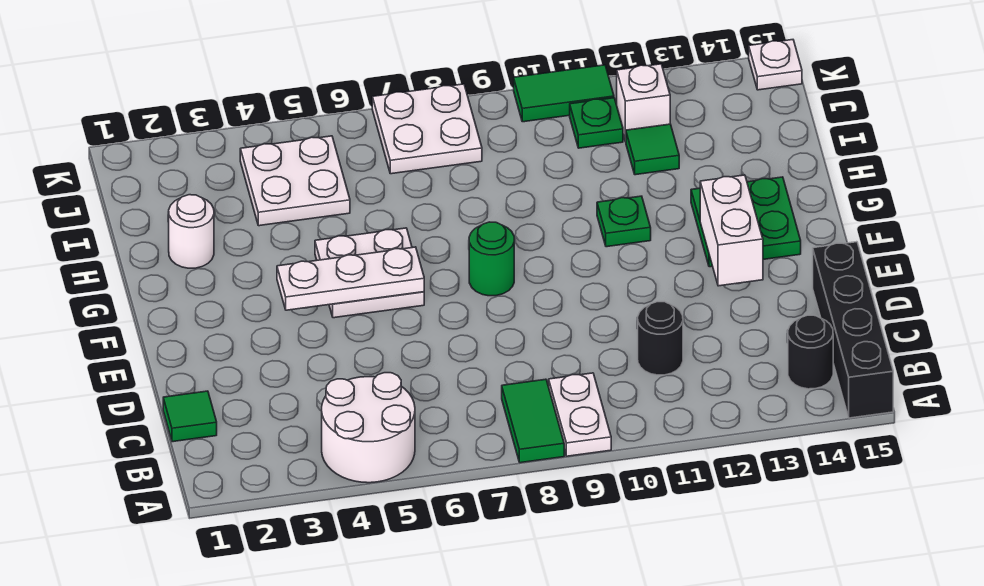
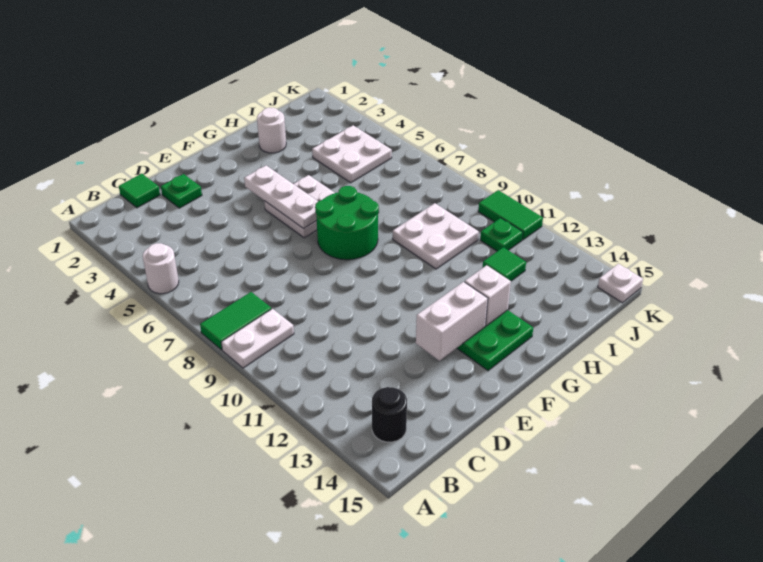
white 2x2 round brick [322,373,415,483] -> white 1x1 round brick [142,243,179,294]
black 1x4 brick [813,242,893,418] -> none
black 1x1 round brick [638,302,683,375] -> none
green 1x1 round brick [469,222,514,296] -> green 2x2 round brick [315,186,379,260]
green 1x1 plate [597,196,651,247] -> green 1x1 plate moved to [161,174,202,208]
white 2x2 plate [372,84,482,174] -> white 2x2 plate moved to [393,203,479,269]
white 1x1 brick [617,64,670,142] -> white 1x1 brick moved to [465,265,511,326]

